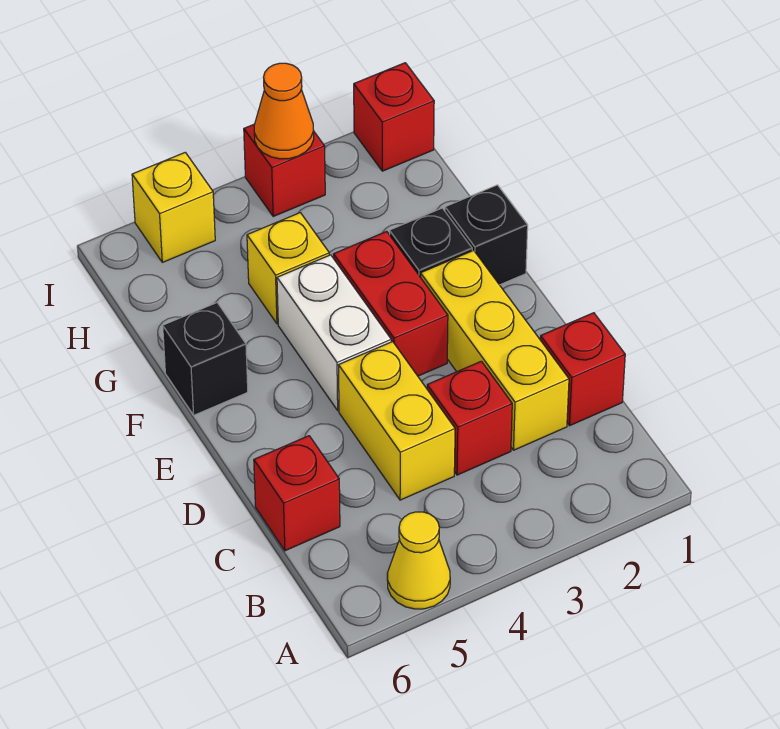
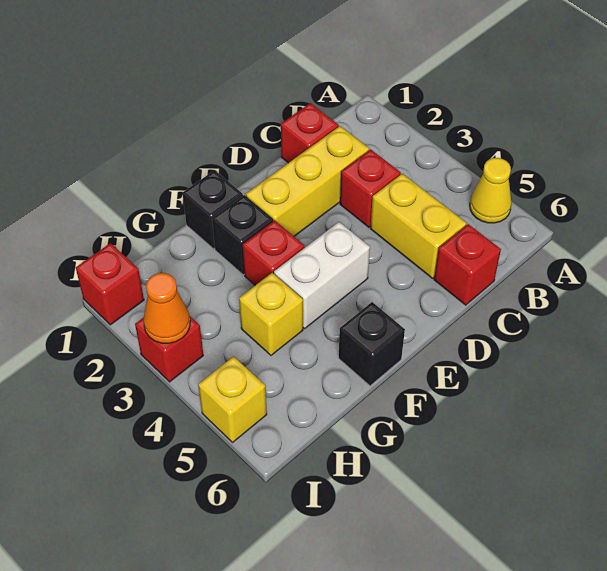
yellow 1x2 brick [339,342,455,500] -> yellow 1x2 brick turned to [370,174,466,278]
red 1x2 brick [334,231,448,376] -> red 1x1 brick [243,221,305,285]

